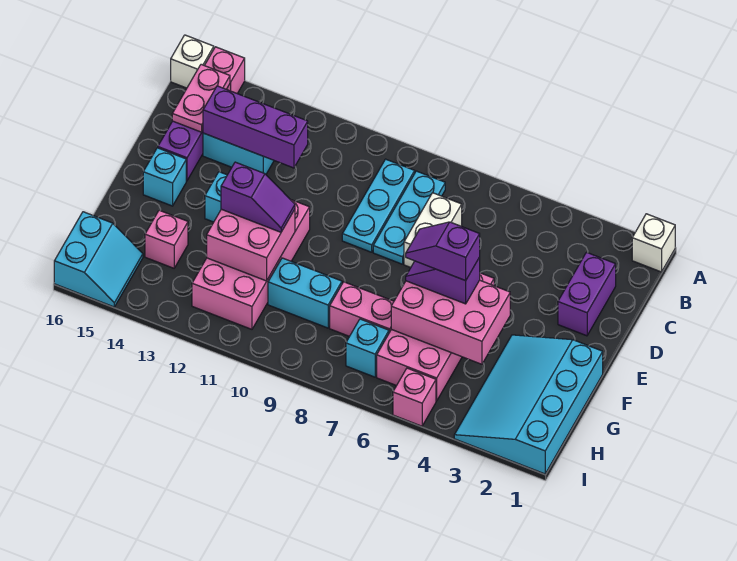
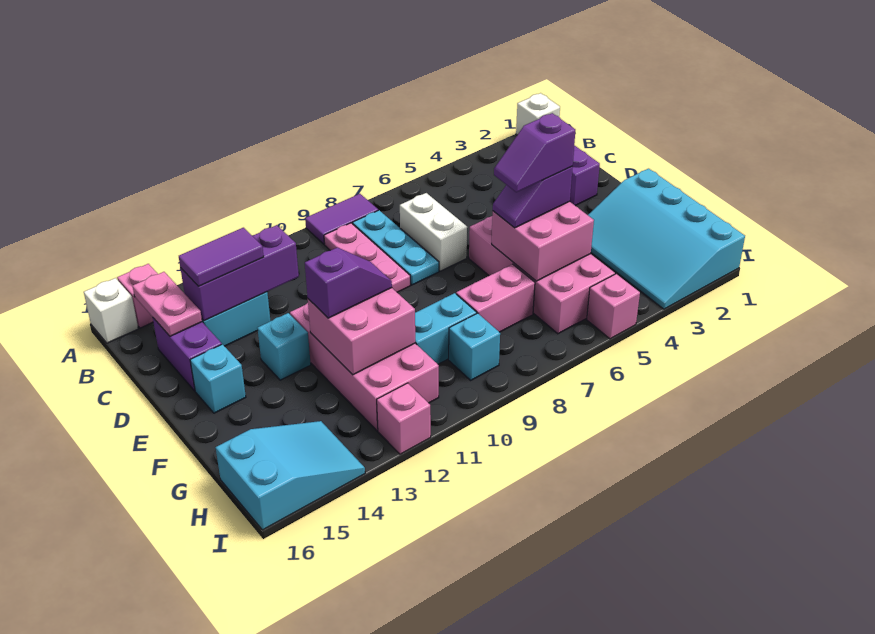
none -> purple 1x2 tile [305,194,378,244]
cyan 1x3 plate [342,159,415,252] -> pink 1x3 plate [324,223,410,292]
none -> purple 1x2 tile [179,228,264,286]
pink 2x3 brick [391,280,510,364] -> pink 2x2 brick [492,201,594,281]
pink 1x1 brick [145,210,188,268] -> pink 1x1 brick moved to [377,383,431,454]
cyan 1x1 brick [346,319,389,377] -> cyan 1x1 brick moved to [449,313,500,380]
cyan 2x2 slope [54,212,143,307] -> cyan 2x3 slope [216,421,365,530]

